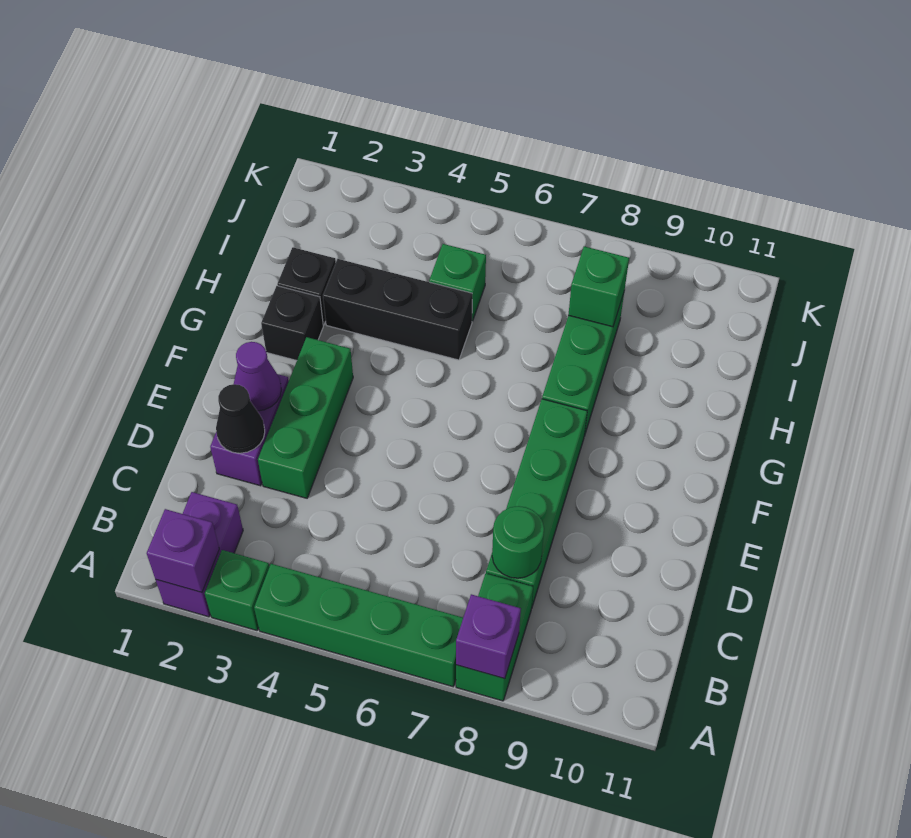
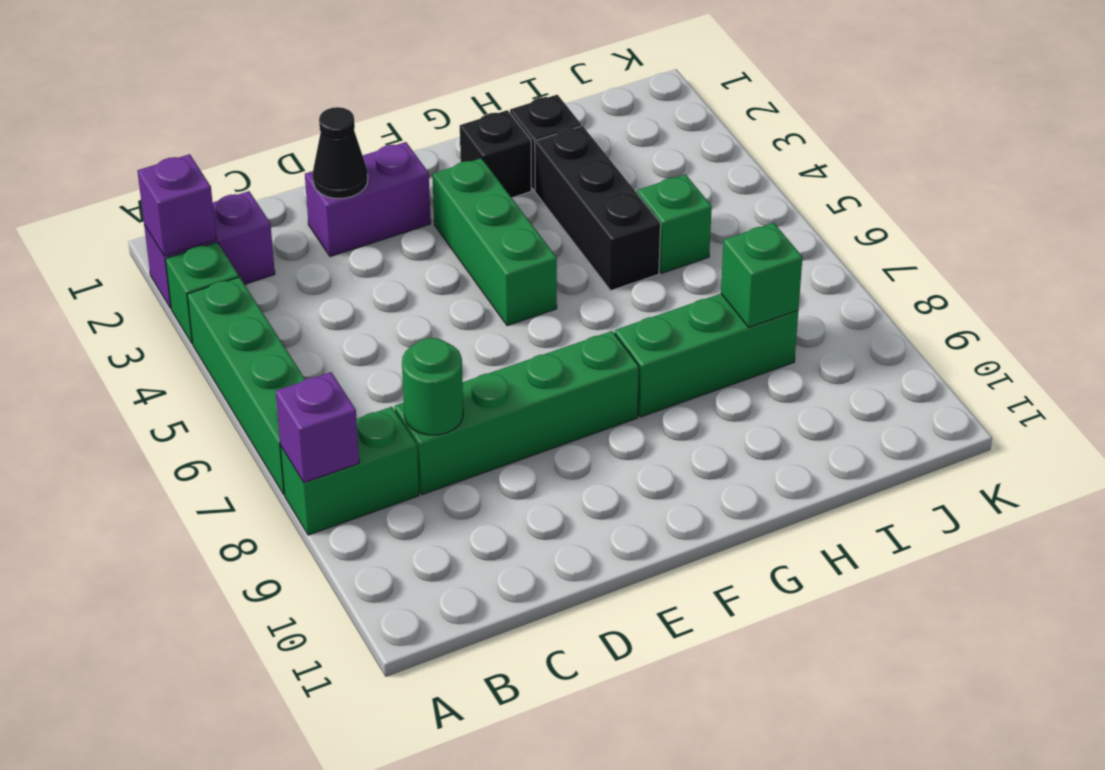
green 1x3 brick [258,337,353,498] -> green 1x3 brick turned to [432,158,557,326]
purple 1x1 cone [234,342,281,411] -> none

